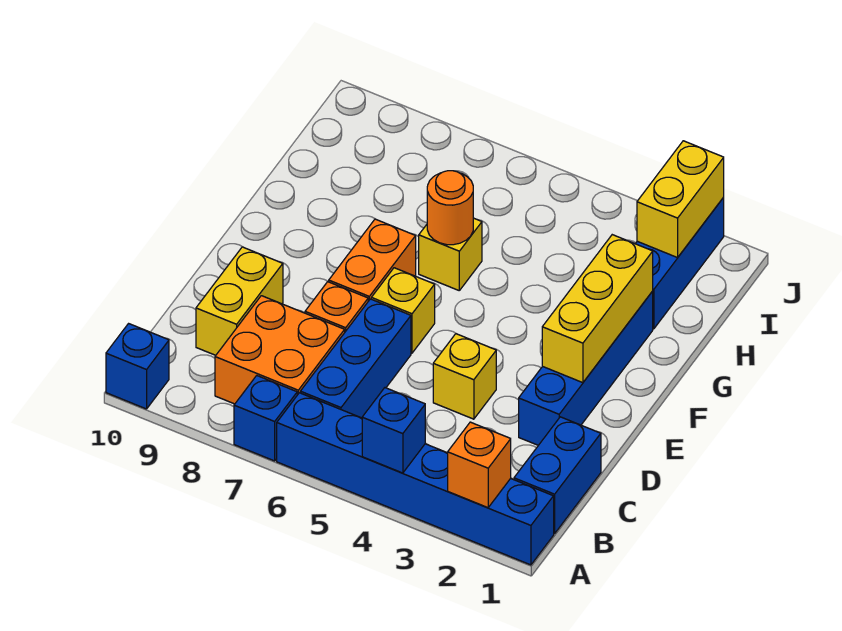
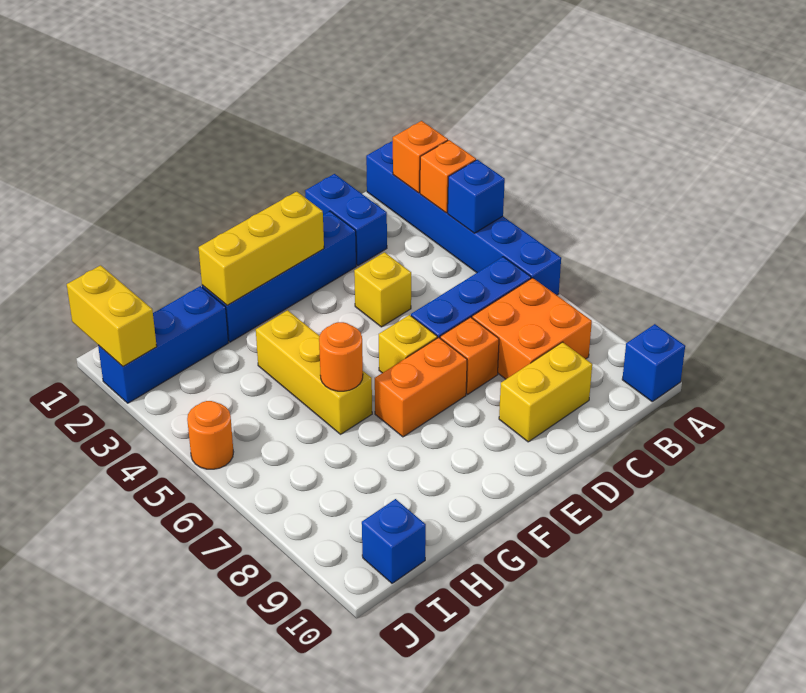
none -> orange 1x1 brick [420,140,476,213]
blue 1x1 brick [234,376,297,461] -> blue 1x1 brick moved to [362,499,426,583]
blue 1x2 brick [514,417,601,534] -> blue 1x2 brick turned to [305,174,387,266]
yellow 1x1 brick [419,218,482,290] -> yellow 1x3 brick [256,310,372,434]
yellow 1x2 brick [637,141,724,258] -> yellow 1x2 brick turned to [67,265,157,366]
none -> orange 1x1 round brick [187,401,233,469]

